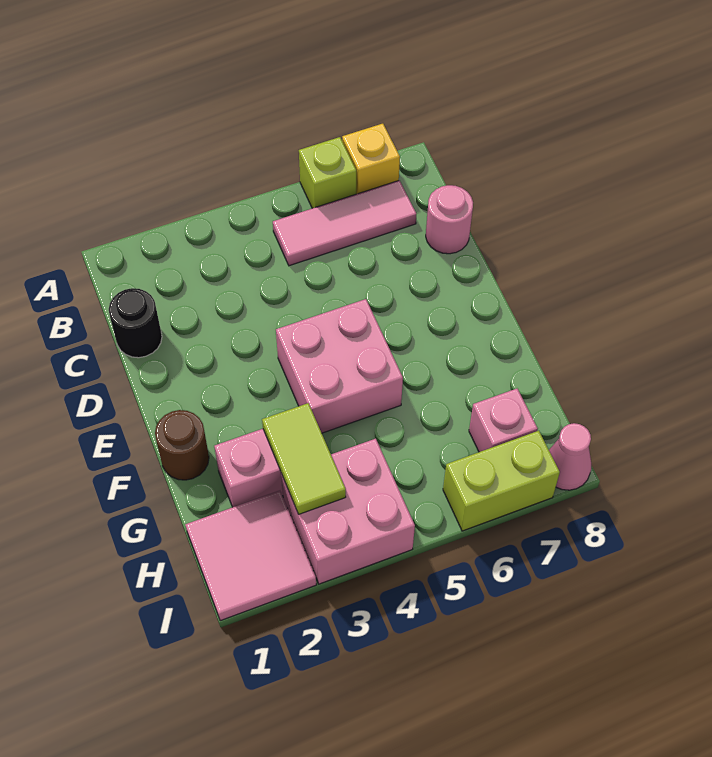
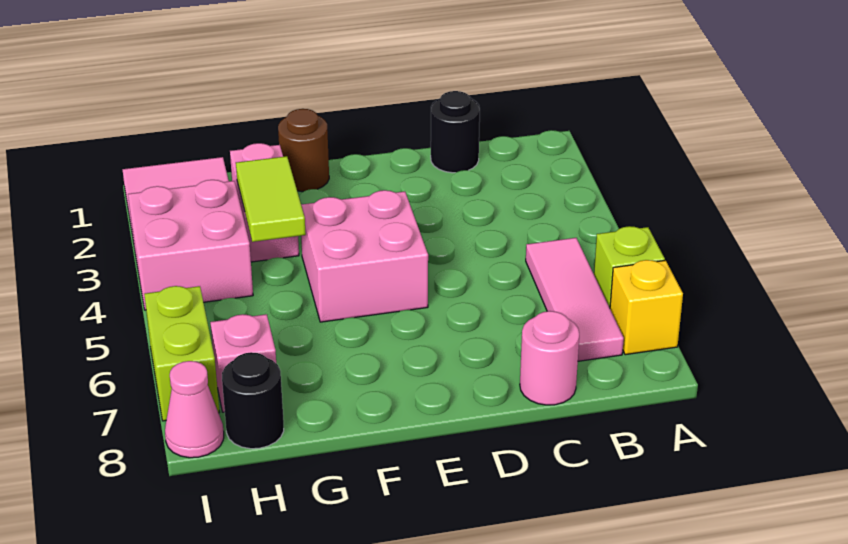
lime 1x2 tile [262,403,346,514] -> lime 1x2 tile turned to [236,156,306,242]
none -> black 1x1 round brick [222,352,284,449]

